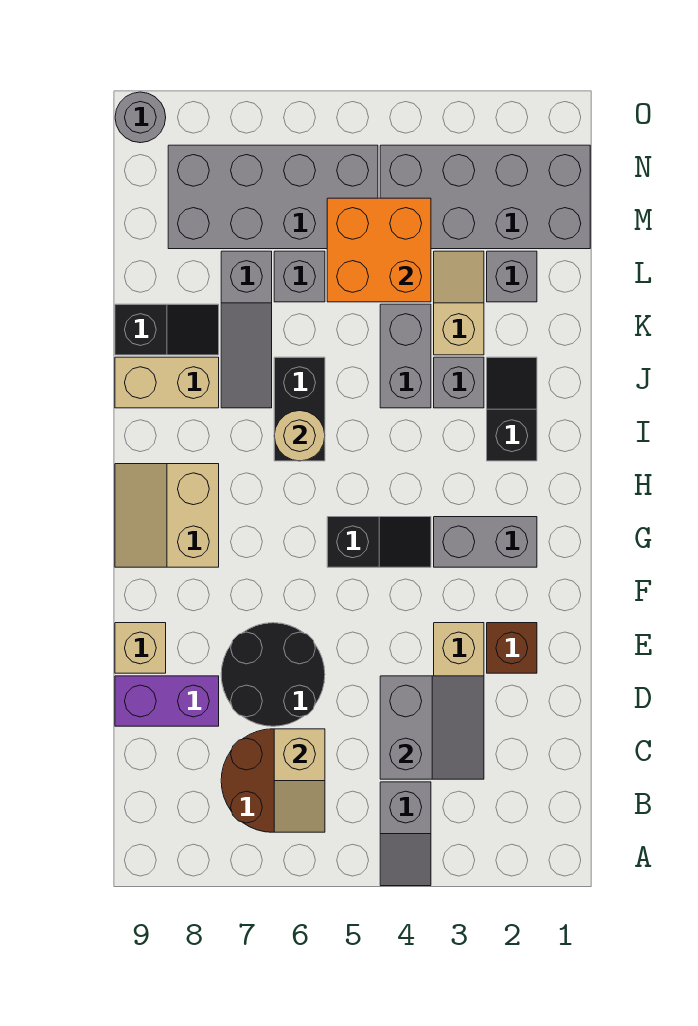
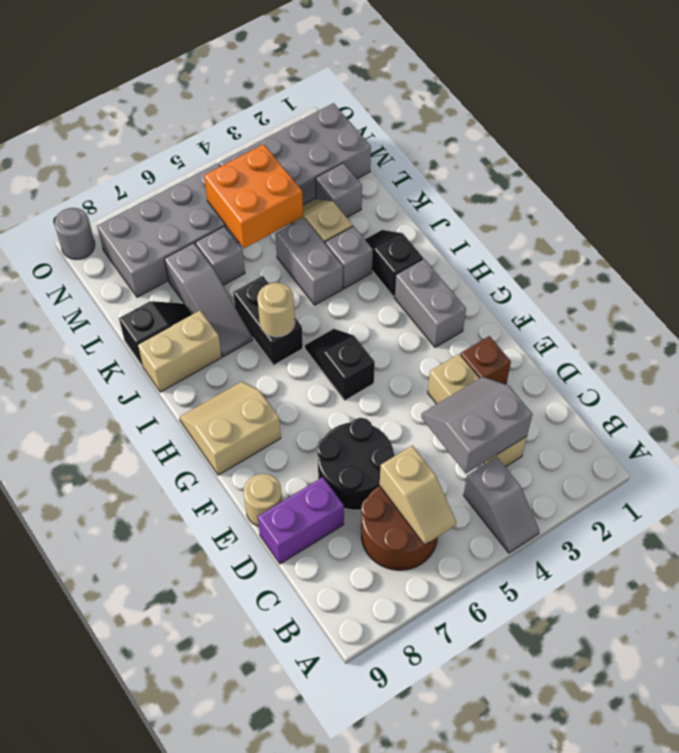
grey 2x2 slope [380,676,484,779] -> grey 2x2 slope turned to [421,377,532,474]
tan 1x1 brick [115,623,166,673] -> tan 1x1 round brick [244,474,282,526]
grey 1x2 brick [434,517,537,567] -> grey 1x2 brick turned to [395,259,466,347]
black 1x2 slope [327,517,431,567] -> black 1x2 slope turned to [305,329,375,400]
tan 2x2 slope [115,464,219,567] -> tan 2x2 slope turned to [179,381,281,475]

